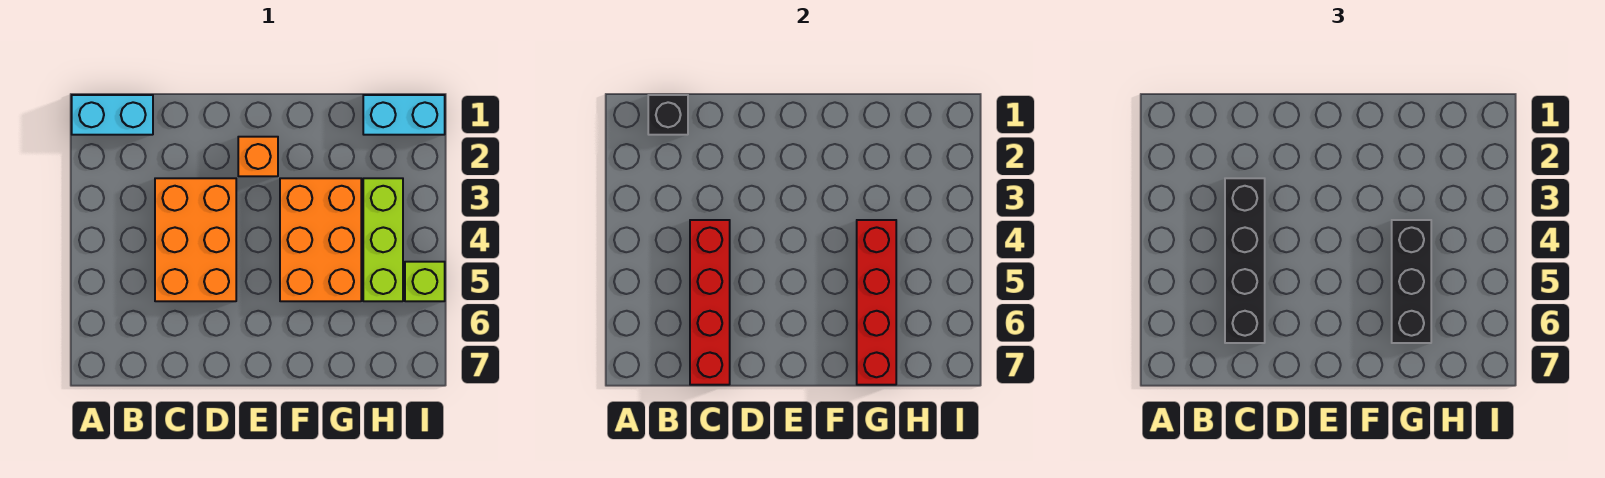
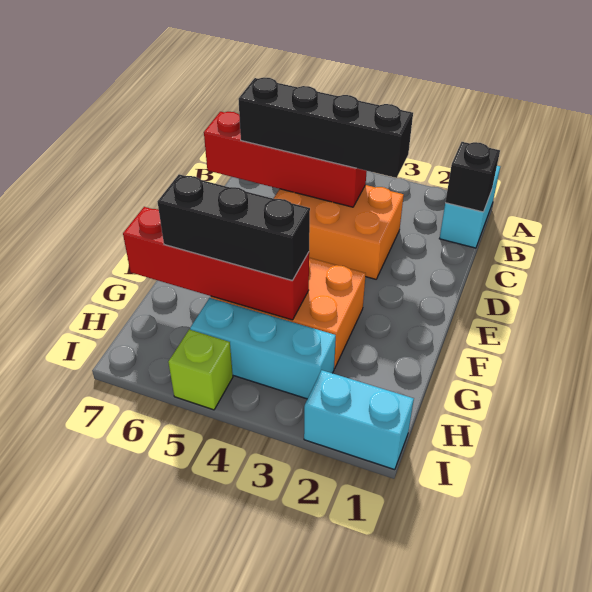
orange 1x1 brick [238,137,278,176] -> none
cyan 1x2 brick [363,95,445,135] -> cyan 1x2 brick turned to [304,370,414,470]
lime 1x3 brick [363,178,403,301] -> cyan 1x3 brick [190,298,336,399]

